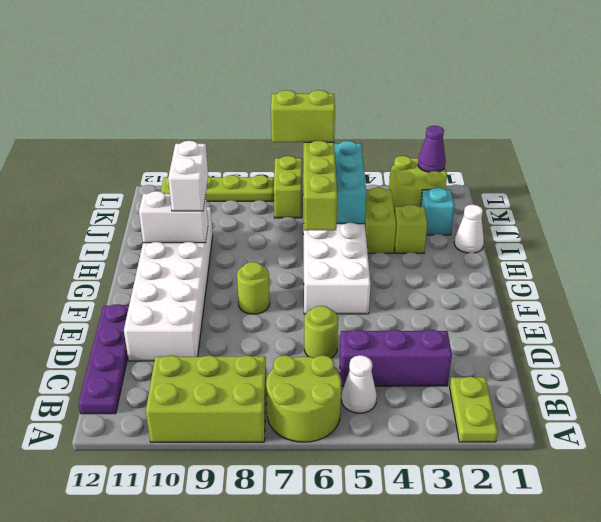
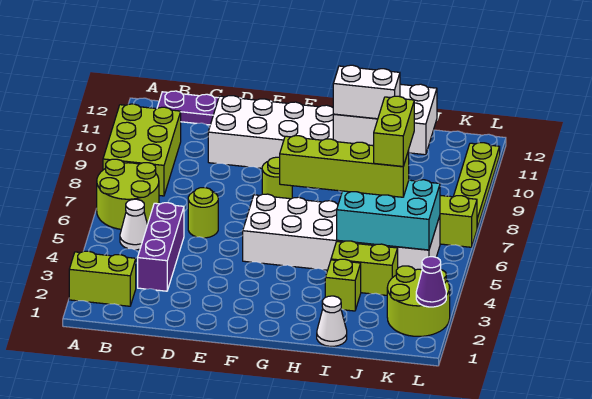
lime 1x2 plate [450,377,498,442] -> lime 1x2 brick [69,251,136,306]
white 1x2 brick [139,191,208,243] -> white 2x3 brick [333,84,437,155]
cyan 1x1 brick [421,187,454,235] -> none

